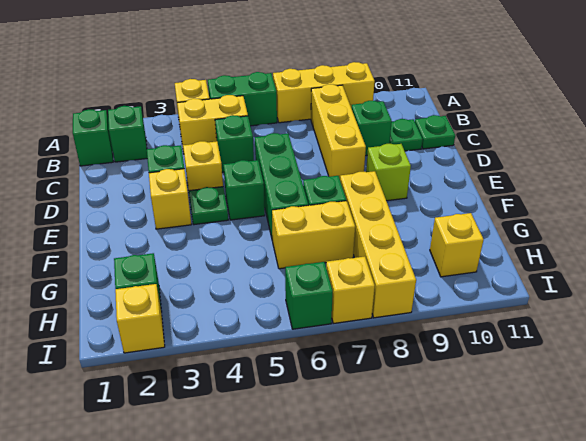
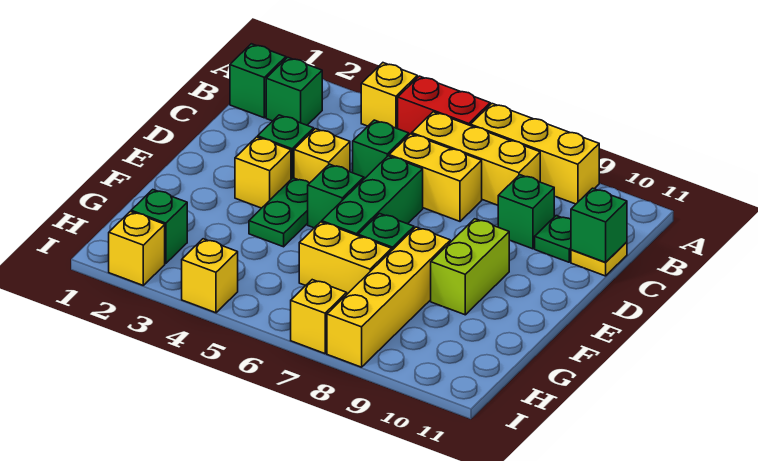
green 1x2 brick [208,72,277,126] -> red 1x2 brick [398,76,490,135]
yellow 1x2 brick [177,95,248,154] -> yellow 1x2 brick moved to [389,134,482,221]
yellow 1x3 brick [311,84,366,178] -> yellow 1x3 brick turned to [412,112,540,205]
green 1x1 plate [415,115,455,149] -> yellow 1x1 plate [571,242,627,276]
green 1x1 plate [189,187,228,225] -> green 1x2 plate [249,178,309,247]
lime 1x1 brick [366,144,411,201] -> lime 1x2 brick [431,219,509,315]
yellow 1x1 brick [430,213,484,277] -> yellow 1x1 brick moved to [182,239,238,313]
green 1x1 brick [285,262,333,329] -> green 1x1 brick moved to [571,188,627,262]

